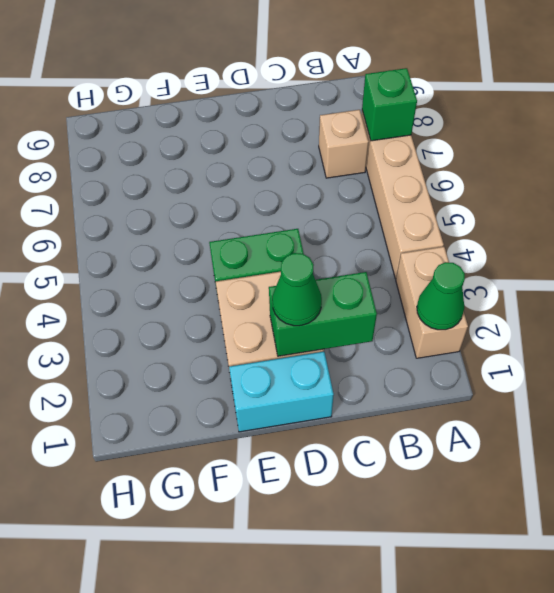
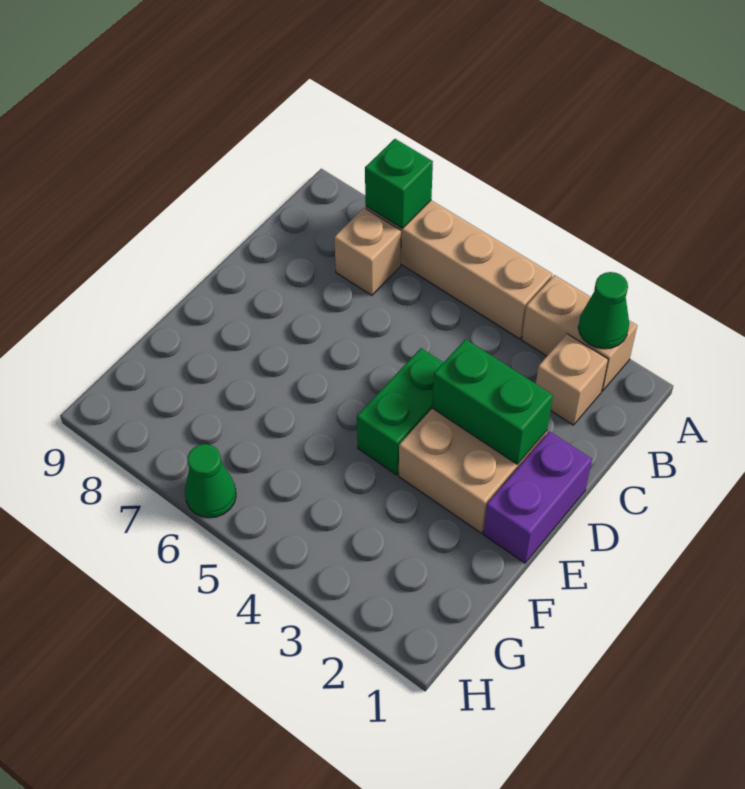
none -> tan 1x1 brick [536,334,608,425]
green 1x2 brick [269,272,377,356] -> green 1x2 brick turned to [432,339,553,464]
cyan 1x2 brick [229,352,334,432] -> purple 1x2 brick [483,431,592,563]
green 1x1 cone [272,253,322,326] -> green 1x1 cone moved to [185,444,236,518]

